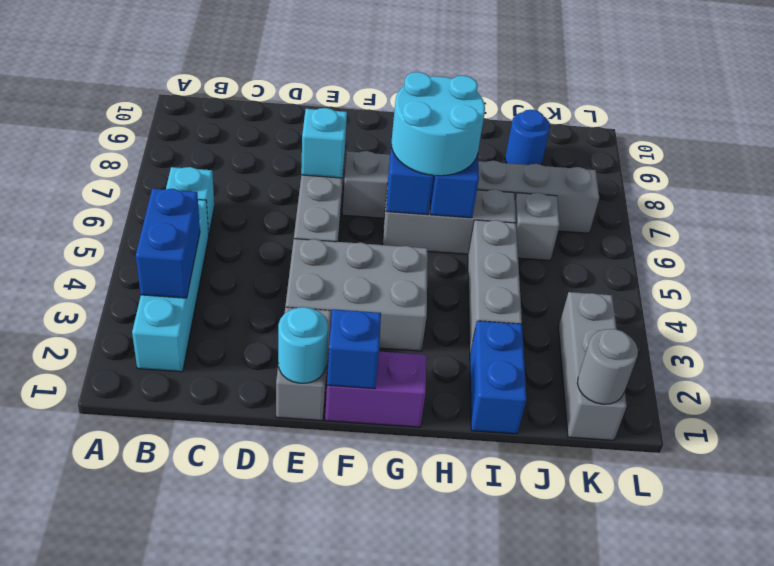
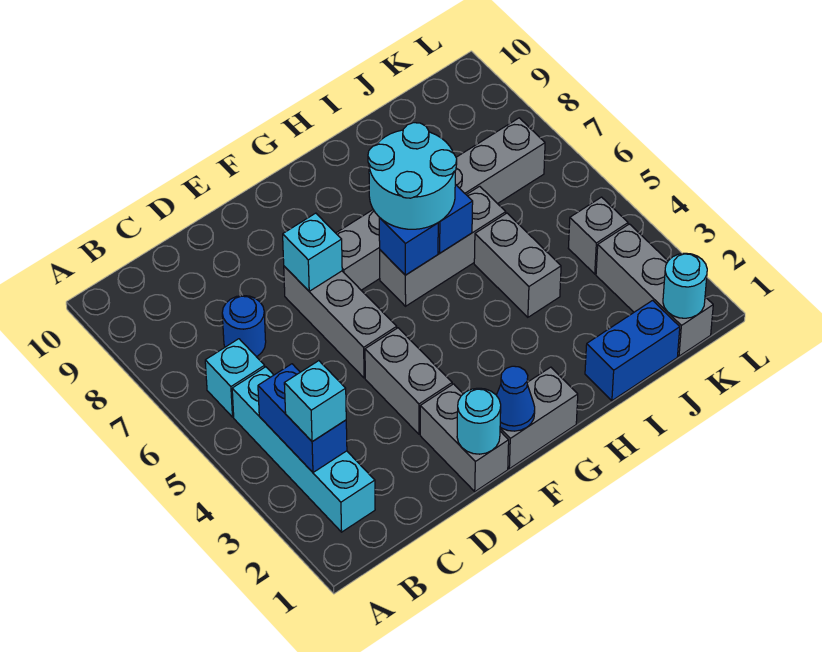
none -> cyan 1x1 brick [284,361,346,442]
grey 2x3 brick [285,239,428,351] -> grey 1x2 brick [365,328,452,434]
purple 1x2 brick [325,351,426,427] -> grey 1x2 brick [500,367,578,469]
blue 1x1 brick [327,309,381,389] -> blue 1x1 cone [496,366,535,431]
blue 1x2 brick [470,321,527,434] -> blue 1x2 brick turned to [585,301,680,401]
grey 1x3 brick [468,220,522,353] -> grey 1x2 brick [474,213,561,317]
grey 1x1 brick [515,193,560,260] -> grey 1x1 brick moved to [568,197,628,274]
blue 1x1 round brick [505,110,550,165] -> blue 1x1 round brick moved to [222,295,266,357]
grey 1x1 round brick [577,329,638,404] -> cyan 1x1 round brick [663,253,707,318]

